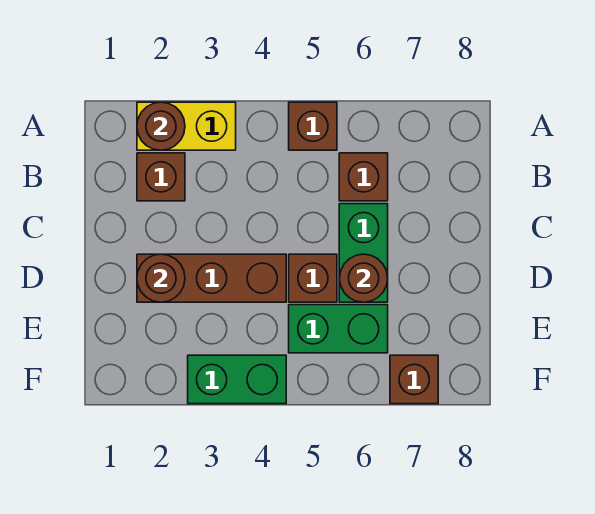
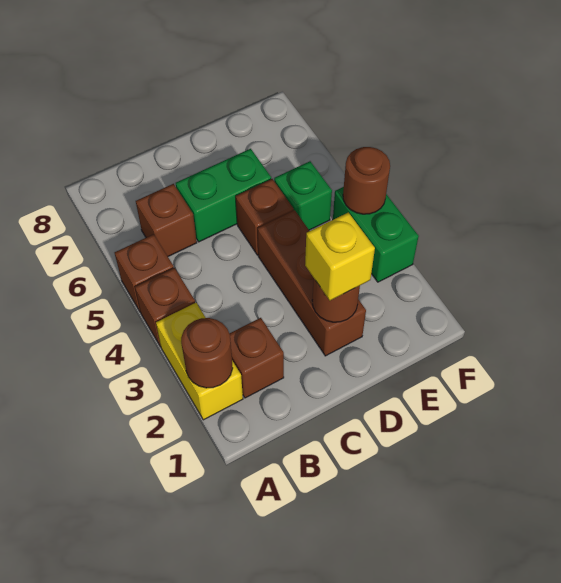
none -> yellow 1x1 brick [305,212,375,300]
brown 1x1 round brick [339,254,388,302] -> brown 1x1 round brick moved to [343,147,390,214]
green 1x2 brick [289,305,388,353] -> green 1x1 brick [274,161,332,230]
brown 1x1 brick [390,355,438,404] -> brown 1x1 brick moved to [135,268,195,347]

